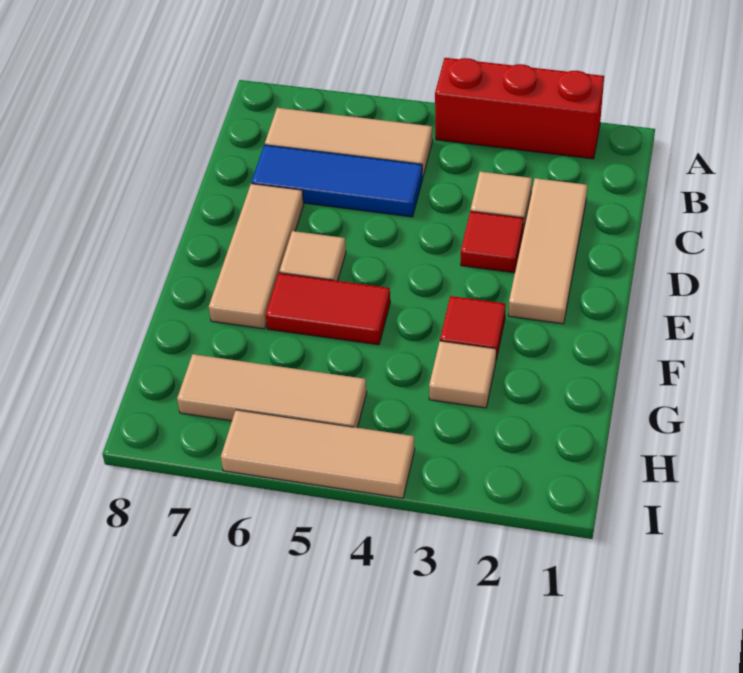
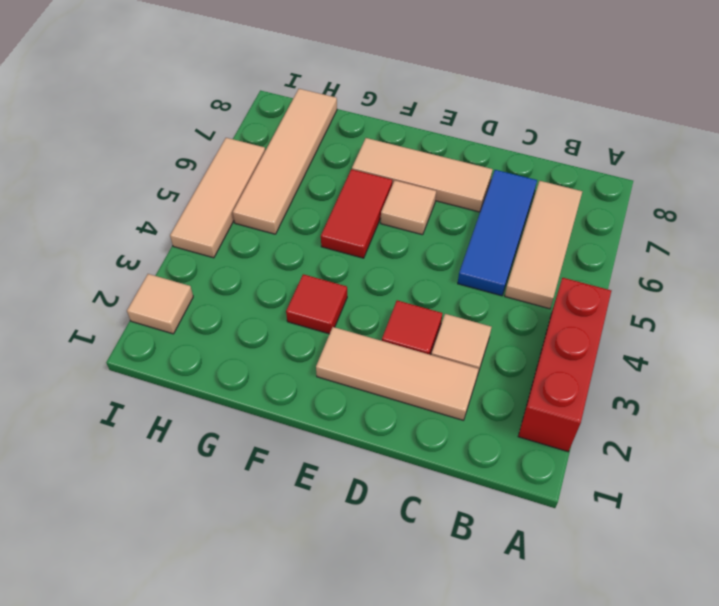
tan 1x1 tile [429,341,496,408] -> tan 1x1 tile moved to [127,274,193,334]
tan 1x3 tile [177,354,367,428] -> tan 1x4 tile [233,89,337,234]

